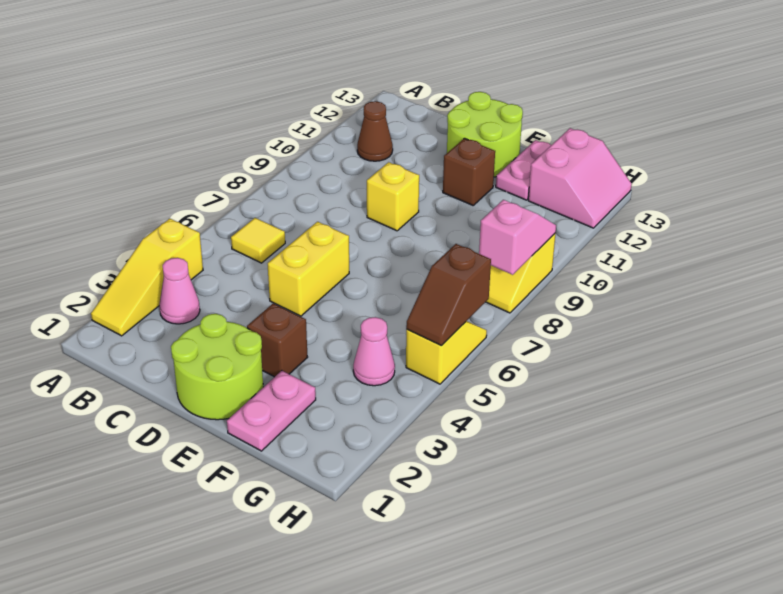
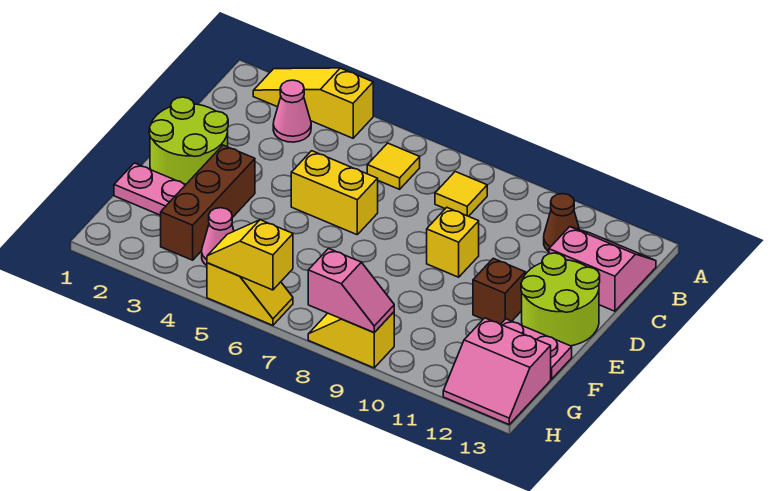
none -> yellow 1x1 tile [435,172,487,216]
none -> pink 2x2 slope [549,227,656,311]
brown 1x1 brick [247,303,308,377] -> brown 1x3 brick [161,145,255,260]
brown 1x2 slope [406,244,491,346] -> yellow 1x2 slope [207,220,293,290]

